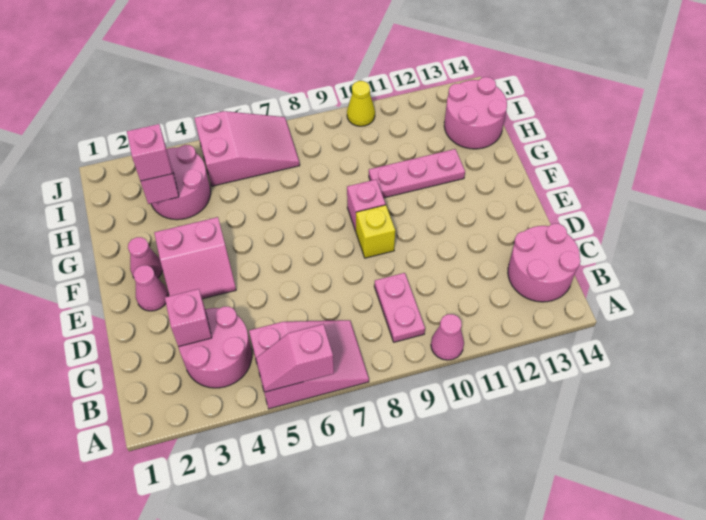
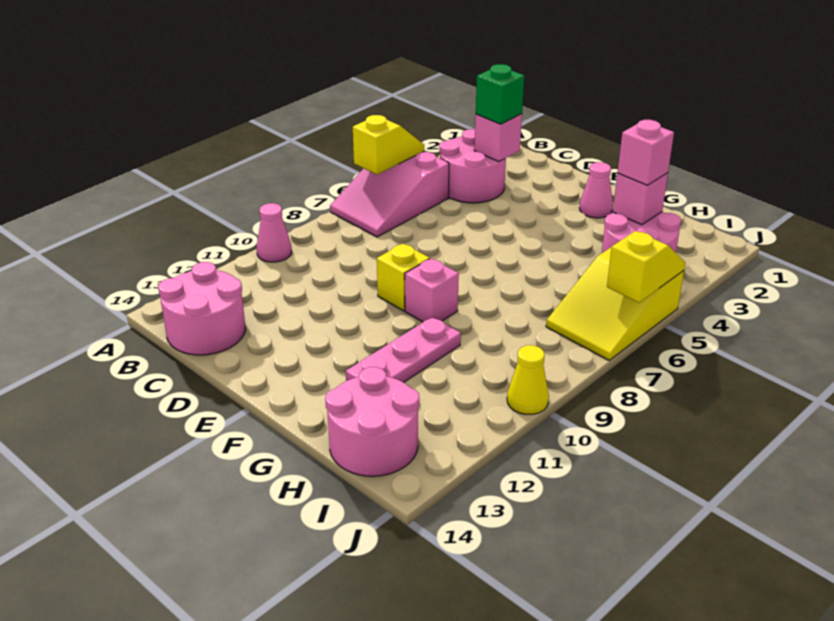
pink 1x2 slope [256,324,334,392] -> yellow 1x2 slope [353,115,424,175]
pink 1x2 plate [374,273,425,342] -> none
none -> green 1x1 brick [476,64,524,124]
pink 1x1 cone [133,265,168,311] -> none
pink 2x2 slope [154,217,236,299] -> none
pink 2x3 slope [194,111,300,186] -> yellow 2x3 slope [546,247,684,360]
none -> yellow 1x2 slope [607,231,685,303]

